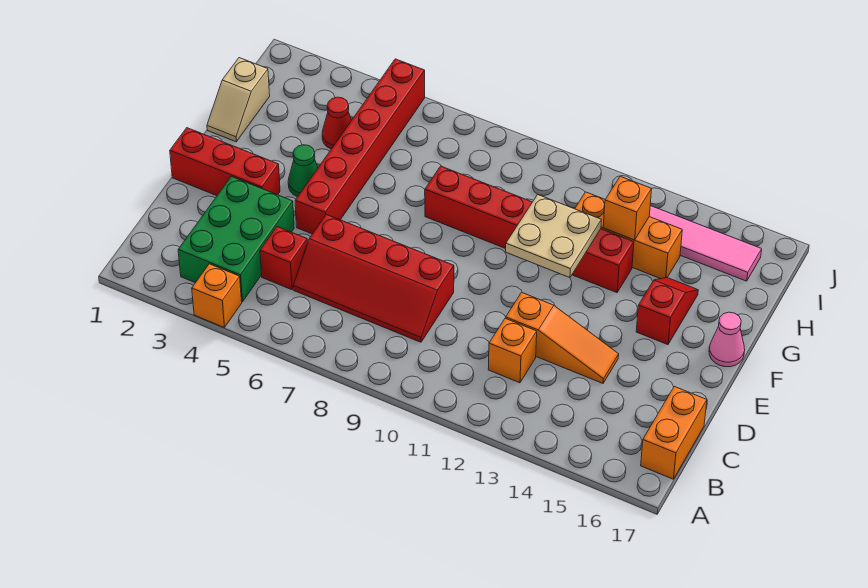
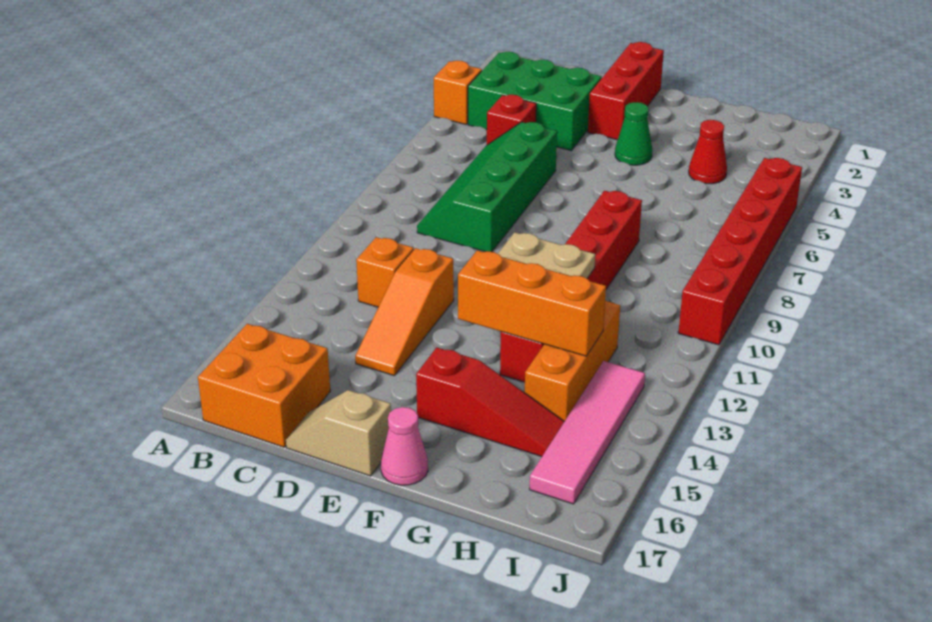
orange 1x2 brick [641,387,707,479] -> orange 2x2 brick [198,324,330,447]
red 2x4 slope [293,214,454,342] -> green 2x4 slope [417,122,557,252]
red 1x6 brick [295,59,425,234] -> red 1x6 brick turned to [678,158,802,345]
red 1x2 slope [636,277,698,345] -> red 1x3 slope [416,348,564,456]
tan 1x2 slope [207,58,270,142] -> tan 1x2 slope moved to [286,390,391,476]
orange 1x1 brick [603,176,652,240] -> orange 1x3 brick [458,250,606,356]

